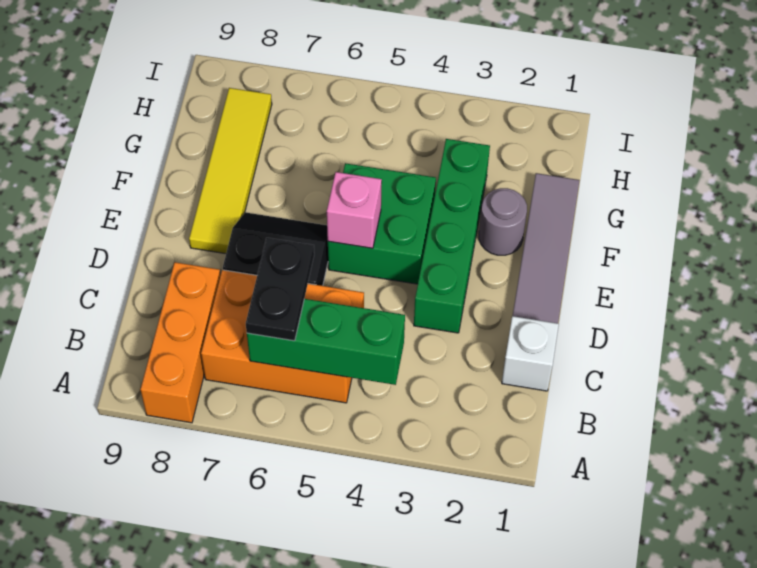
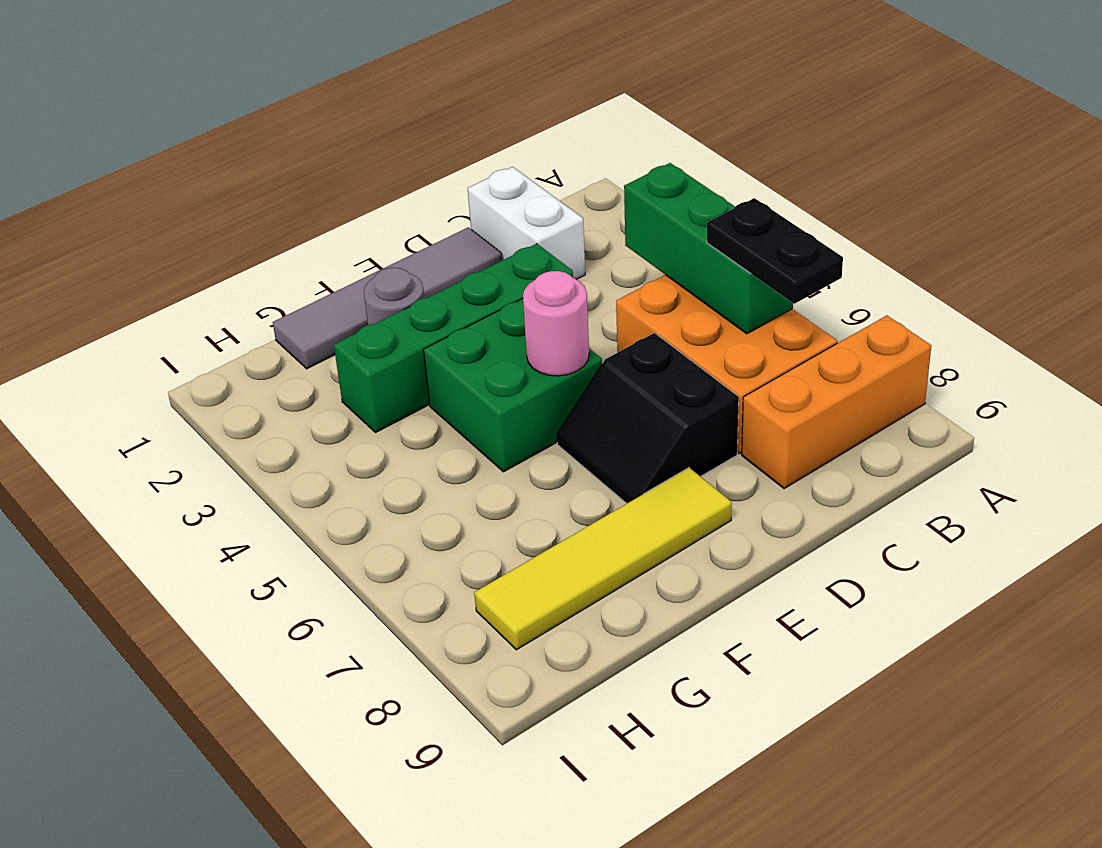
black 1x2 plate [246,238,314,341] -> black 1x2 plate turned to [707,198,843,304]
white 1x1 brick [502,316,559,391] -> white 1x2 brick [468,167,585,279]
pink 1x1 brick [327,172,382,248] -> pink 1x1 round brick [523,271,589,376]

